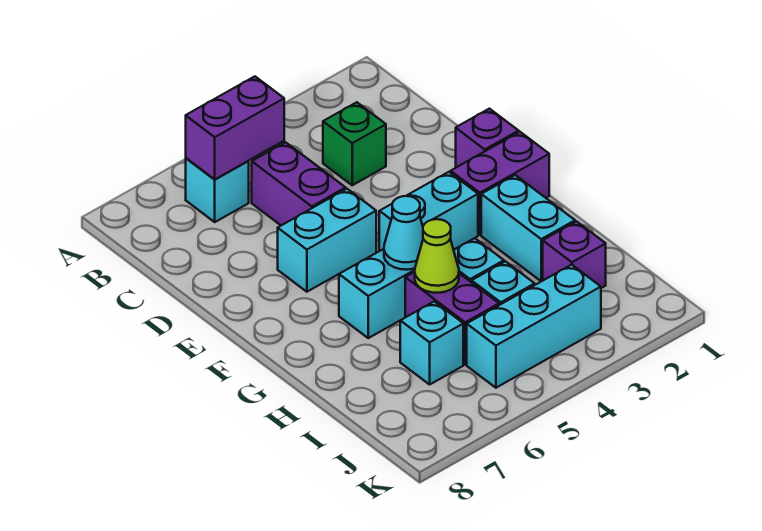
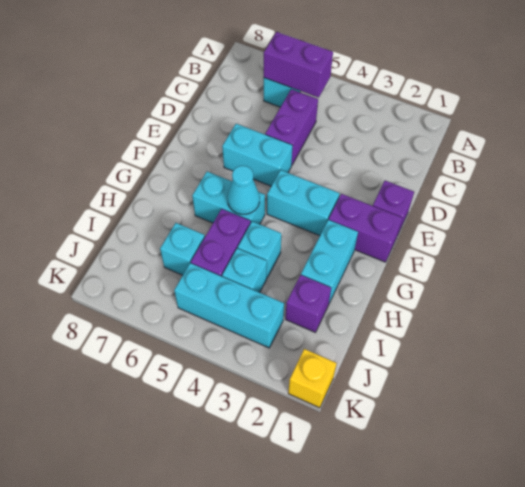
green 1x1 brick [323,102,386,185] -> none
lime 1x1 cone [415,219,459,293] -> none
none -> yellow 1x1 brick [288,349,337,408]

